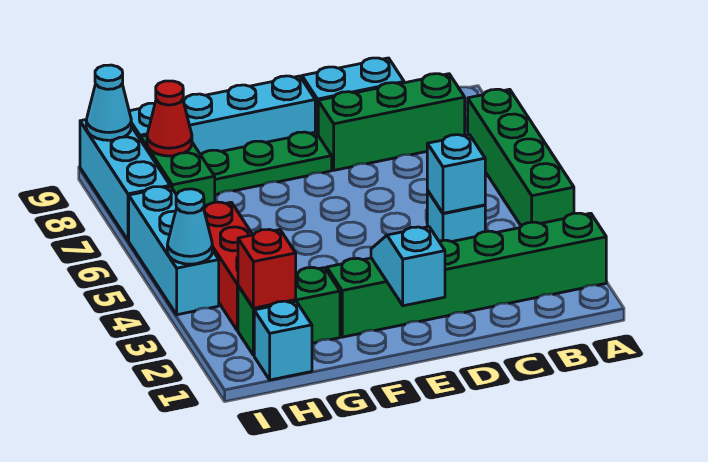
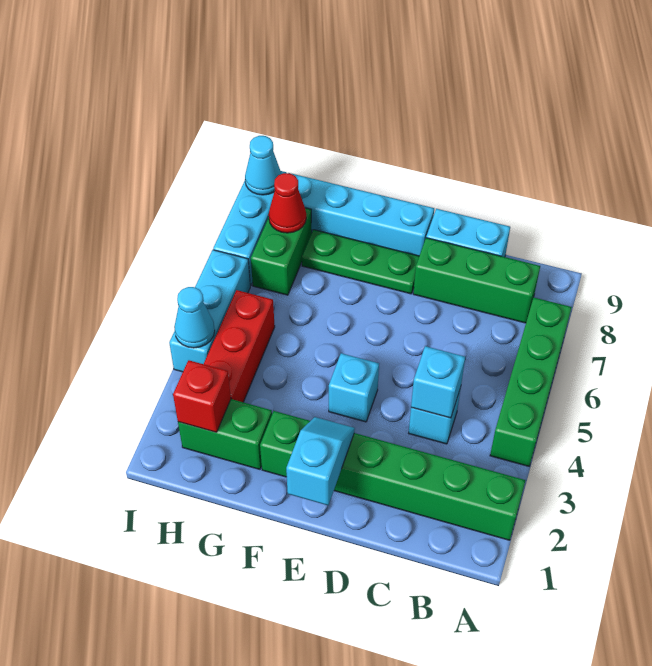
cyan 1x1 brick [254,301,312,380] -> cyan 1x1 brick moved to [329,353,379,422]

